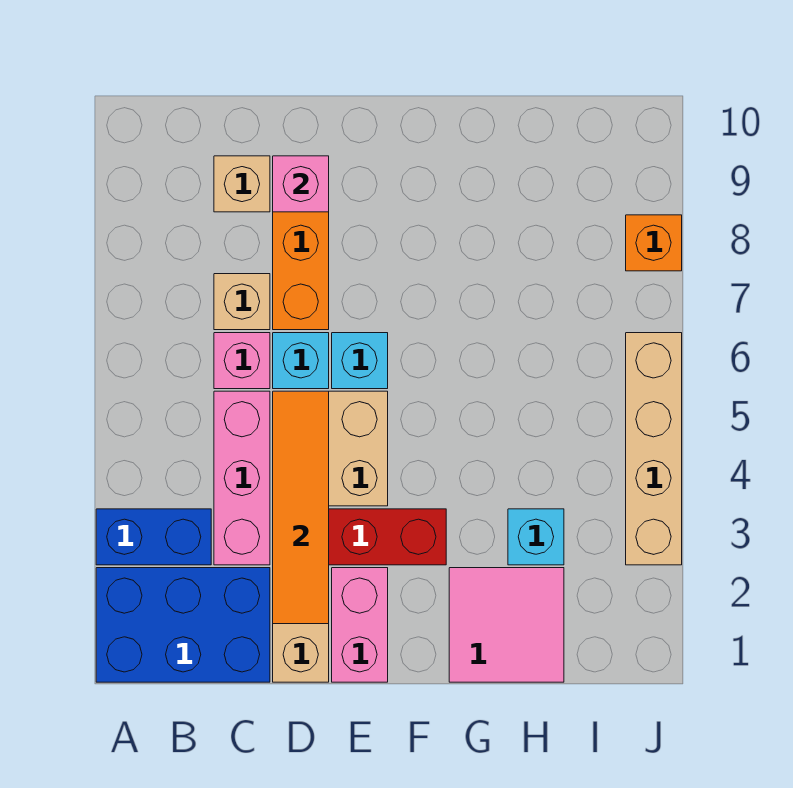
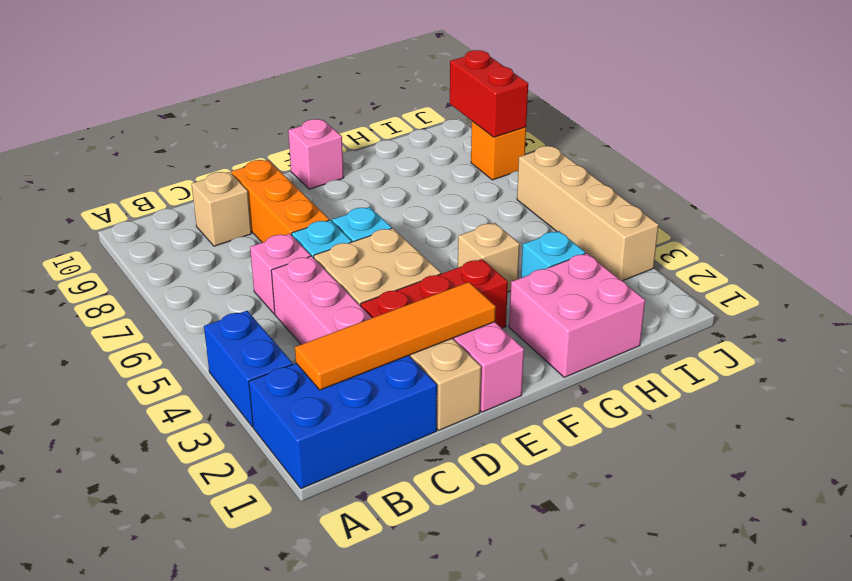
blue 1x2 brick [96,509,211,565] -> blue 1x2 brick turned to [204,311,293,427]
tan 1x1 brick [214,274,270,330] -> tan 1x1 brick moved to [458,223,520,292]
orange 1x4 tile [273,391,329,624] -> orange 1x4 tile turned to [295,282,496,390]
pink 1x1 brick [273,156,329,212] -> pink 1x1 brick moved to [288,119,344,189]
pink 2x2 tile [449,568,564,682] -> pink 2x2 brick [509,253,645,377]
none -> red 1x2 brick [450,50,528,137]

